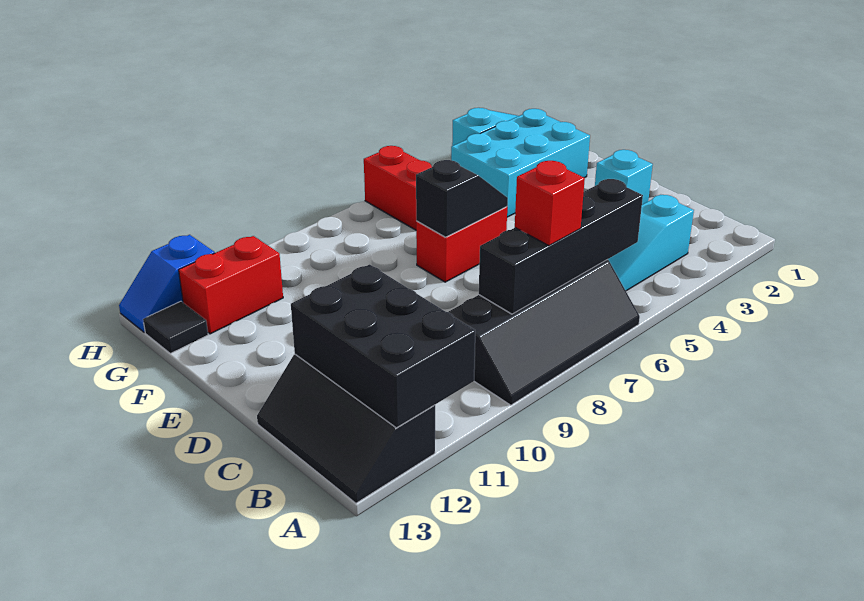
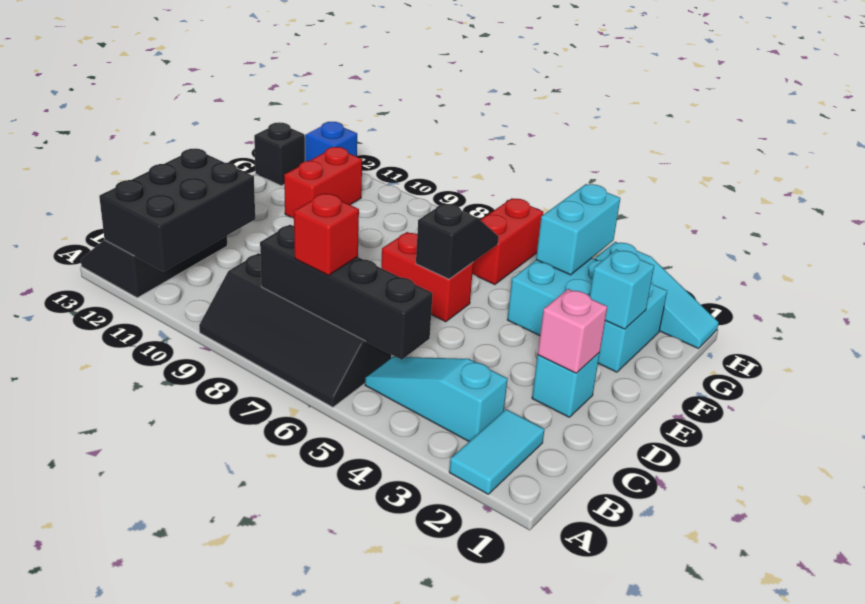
none -> cyan 1x2 tile [449,409,544,494]
none -> pink 1x1 brick [538,289,607,373]
black 1x2 slope [416,160,508,237] -> black 1x2 slope turned to [416,203,499,279]
none -> cyan 1x1 brick [590,249,654,329]
none -> cyan 1x2 brick [536,184,620,275]
red 1x2 brick [179,236,283,334] -> red 1x2 brick turned to [284,147,362,218]
black 1x1 tile [143,301,208,353] -> black 1x1 brick [254,122,305,186]

